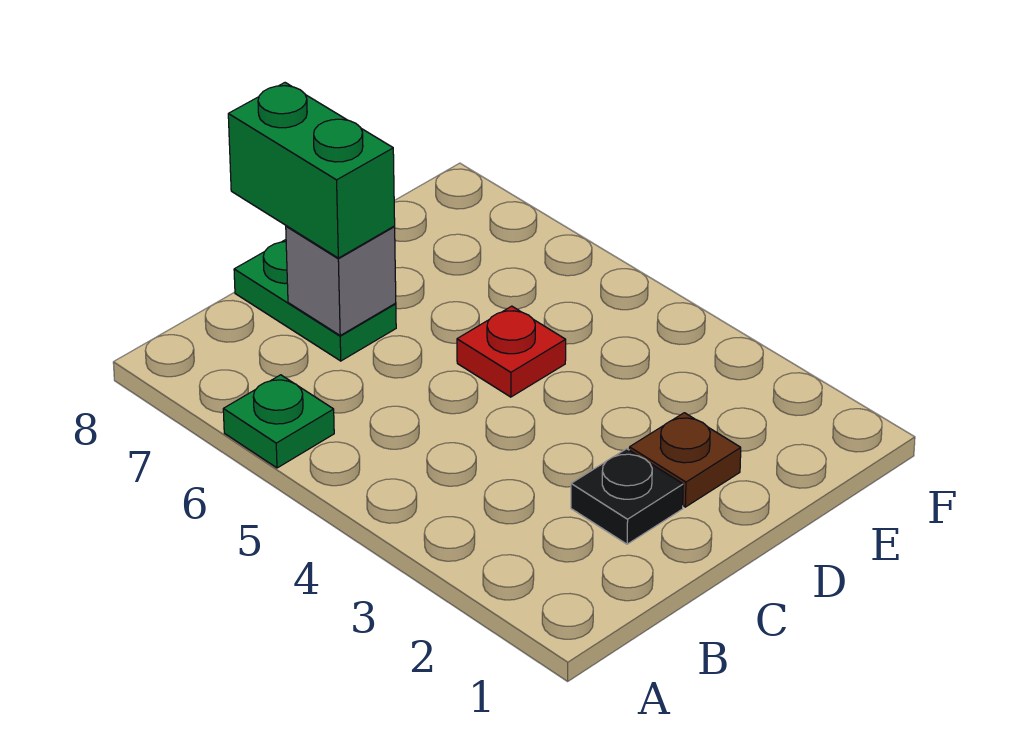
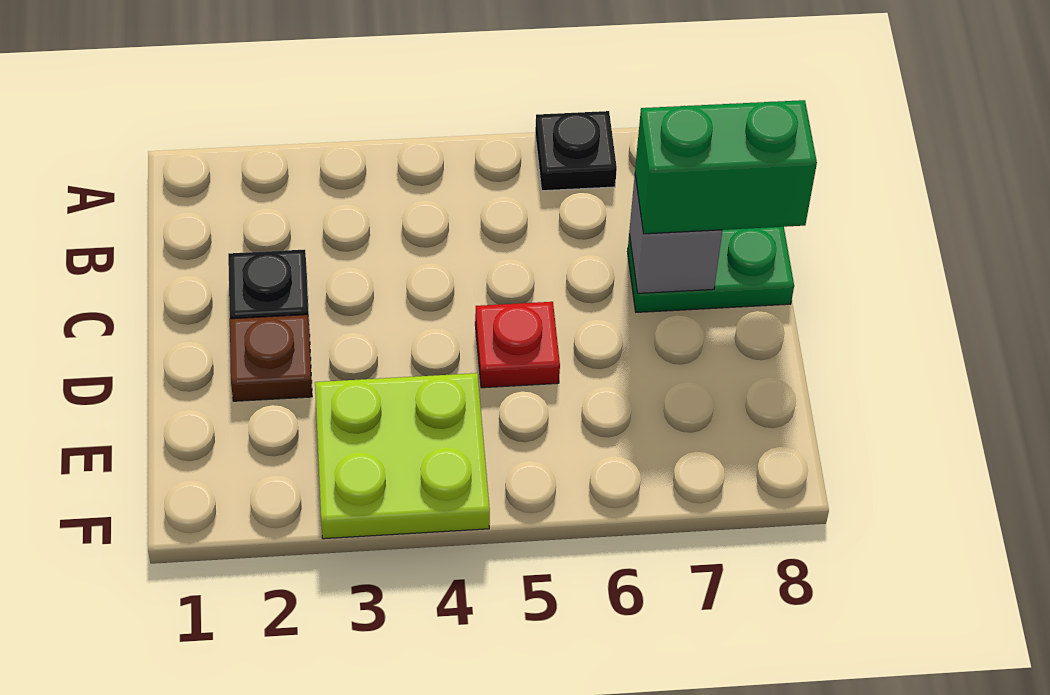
green 1x1 plate [223,375,334,468] -> black 1x1 plate [535,111,617,191]
none -> lime 2x2 plate [315,373,490,539]

